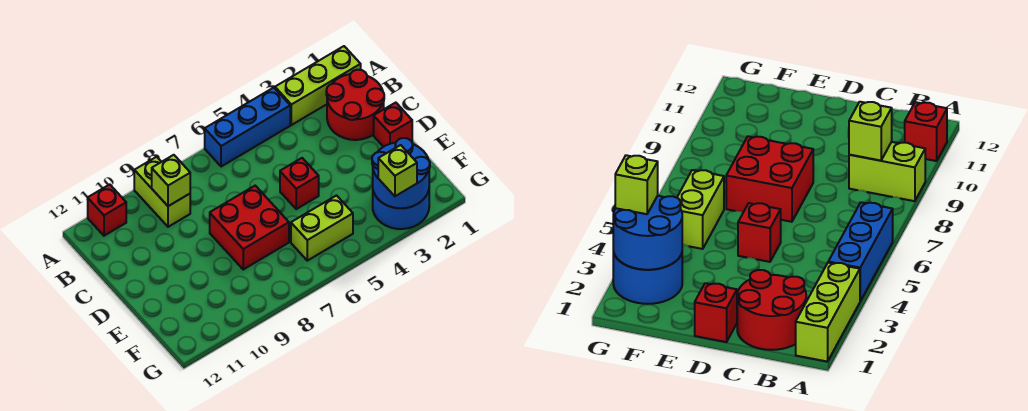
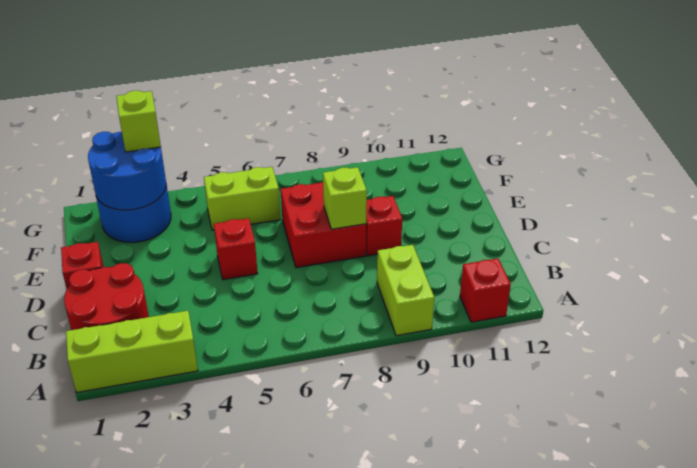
blue 1x3 brick [205,88,290,167] -> none
lime 1x1 brick [152,155,190,206] -> lime 1x1 brick moved to [323,167,367,229]
none -> red 1x1 brick [366,196,402,256]

